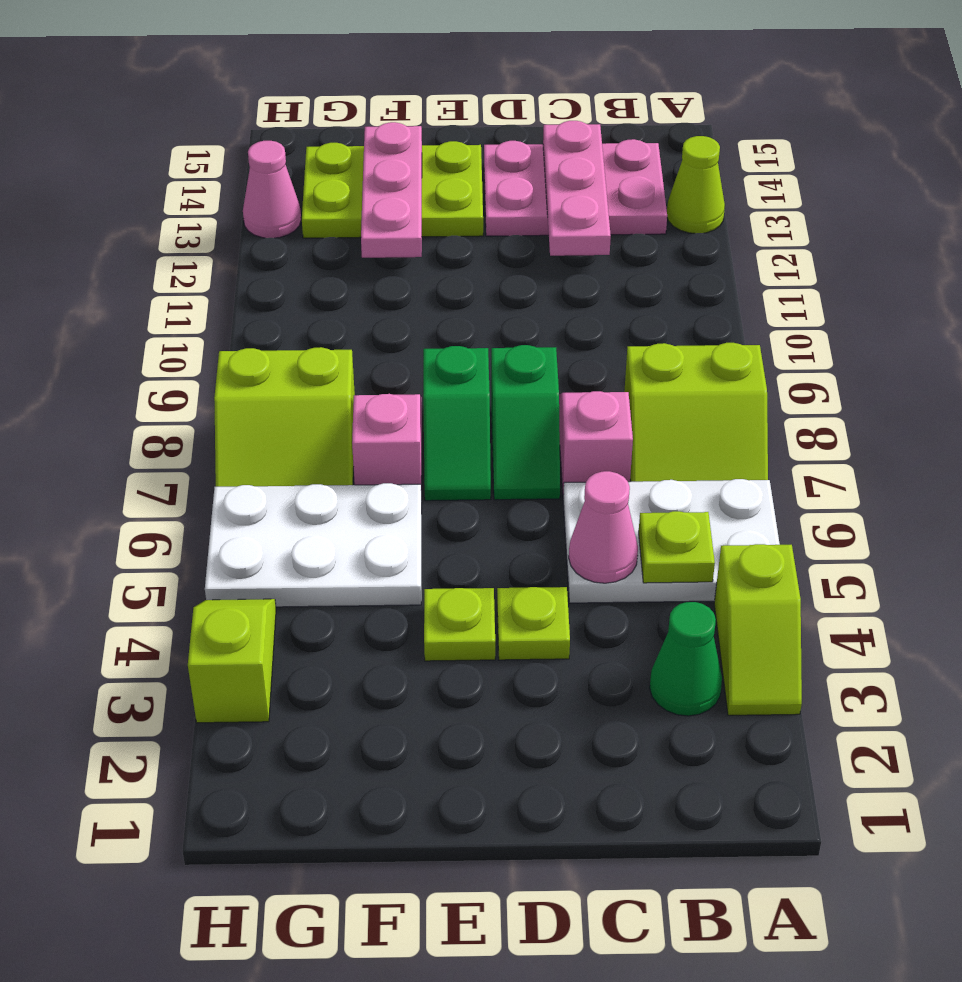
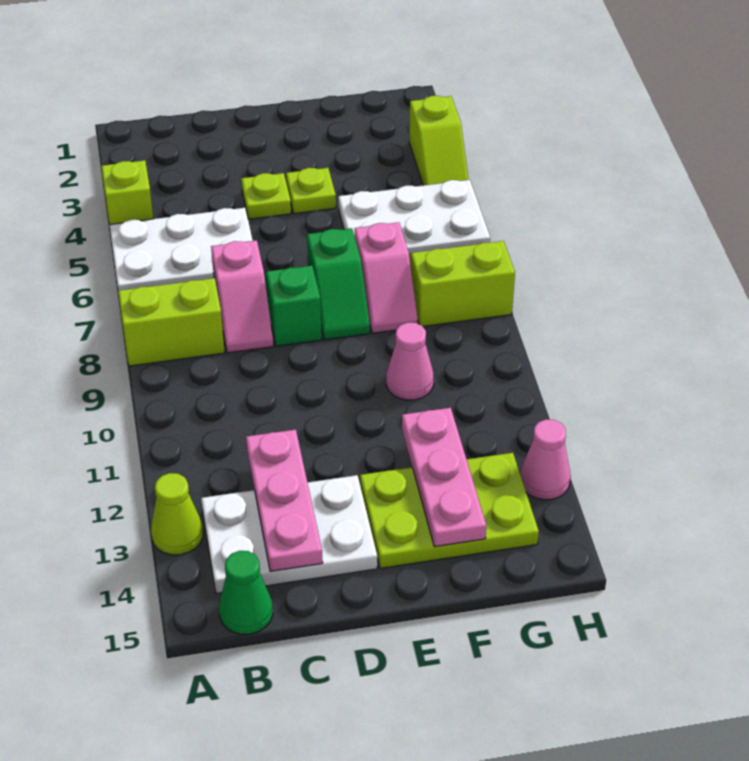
green 1x1 cone [650,602,722,716] -> green 1x1 cone moved to [219,551,273,634]
lime 1x1 plate [639,511,715,583] -> none
pink 2x3 plate [484,139,667,236] -> white 2x3 plate [201,475,377,593]
pink 1x1 cone [569,471,638,583] -> pink 1x1 cone moved to [386,323,434,400]
green 1x2 slope [423,346,491,501] -> green 1x2 slope turned to [307,228,370,340]

